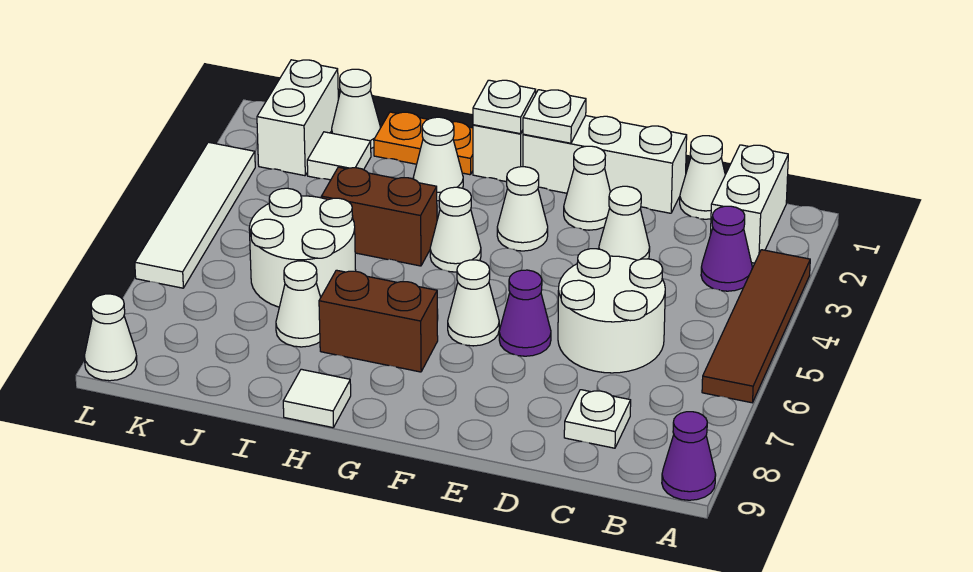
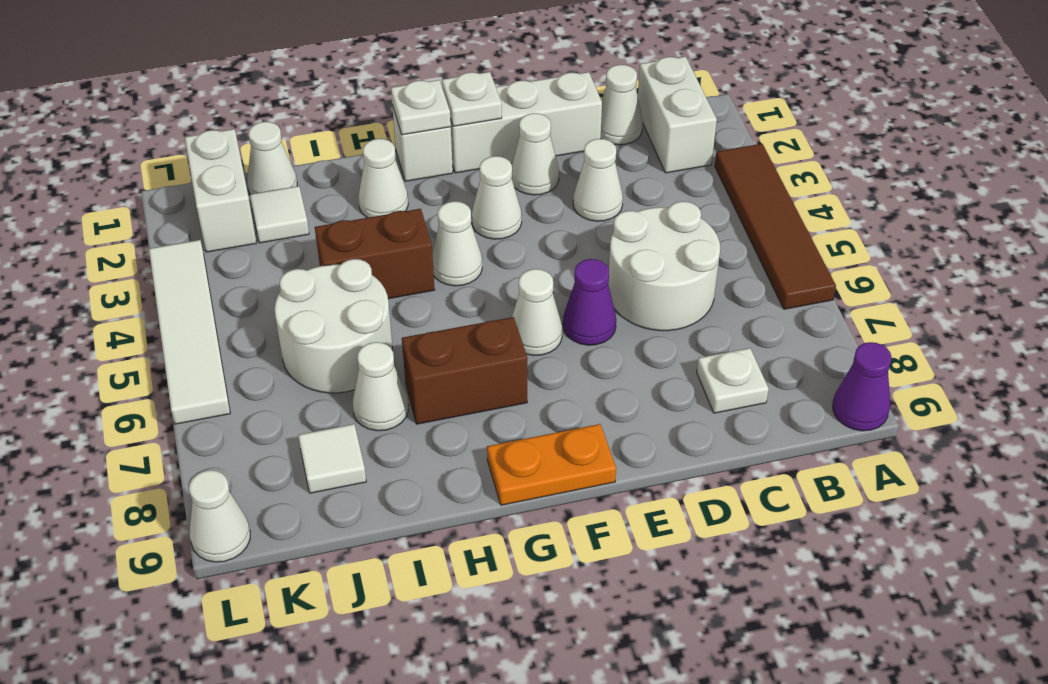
purple 1x1 cone [701,206,752,291] -> none
orange 1x2 plate [374,112,473,175] -> orange 1x2 plate moved to [487,424,616,505]
white 1x1 tile [283,369,351,428] -> white 1x1 tile moved to [298,424,366,493]

